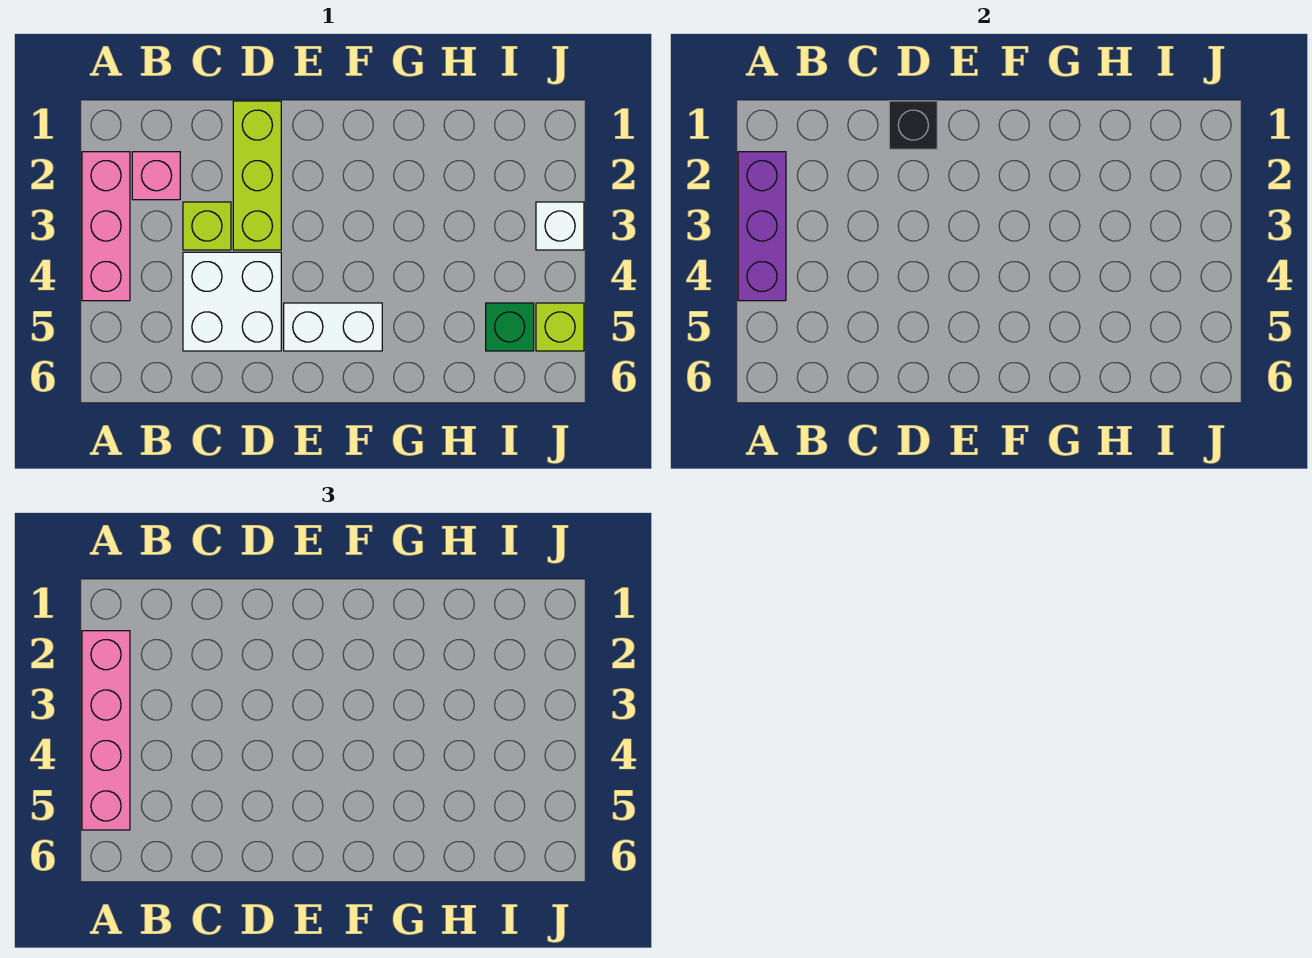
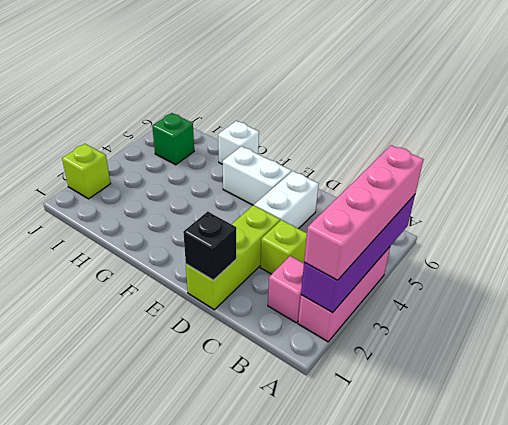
purple 1x3 brick [738,152,786,301] -> purple 1x4 brick [301,195,415,313]
white 2x2 brick [183,252,281,351] -> white 1x2 brick [254,171,318,229]
white 1x1 brick [536,202,584,250] -> white 1x1 brick moved to [218,121,259,164]
lime 1x1 brick [536,303,584,351] -> lime 1x1 brick moved to [62,144,111,199]

